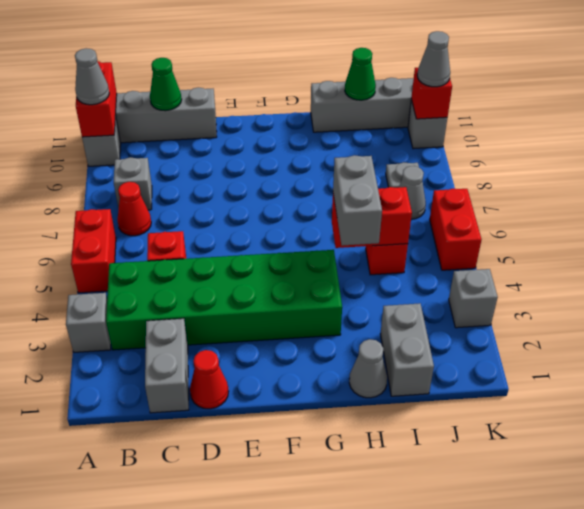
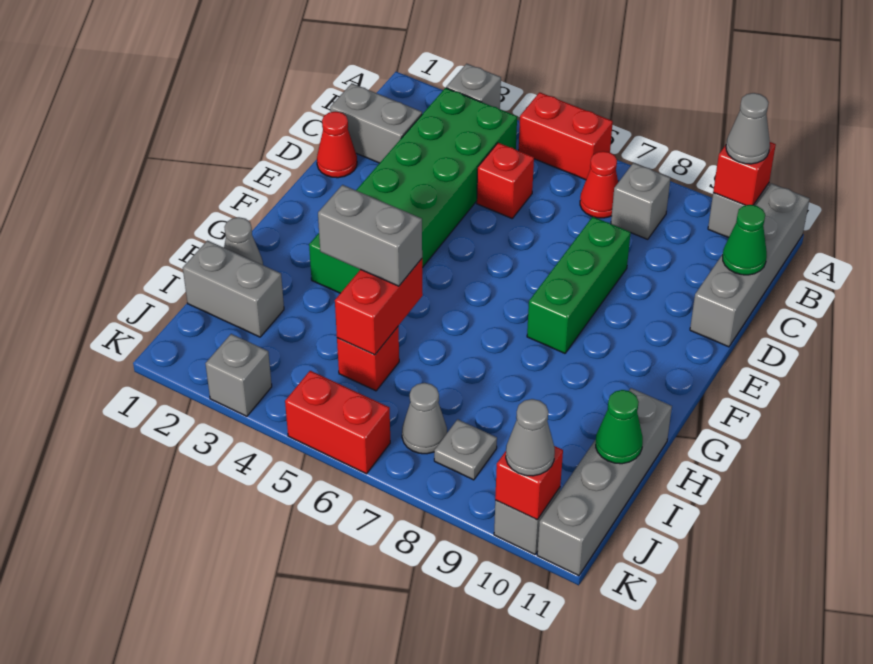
red 1x2 brick [76,61,117,137] -> red 1x1 brick [713,142,776,205]
none -> green 1x3 brick [527,217,631,353]

